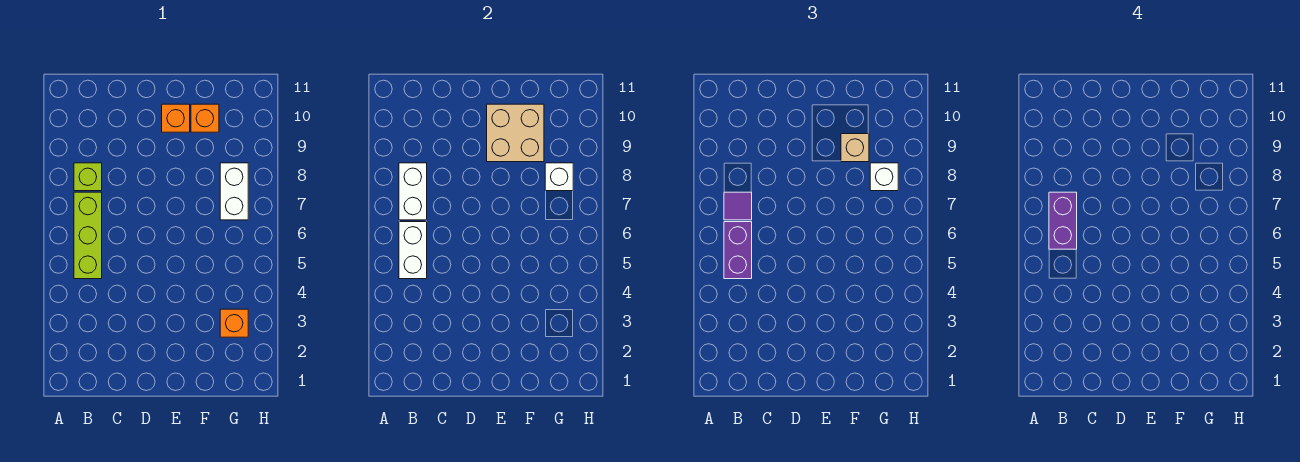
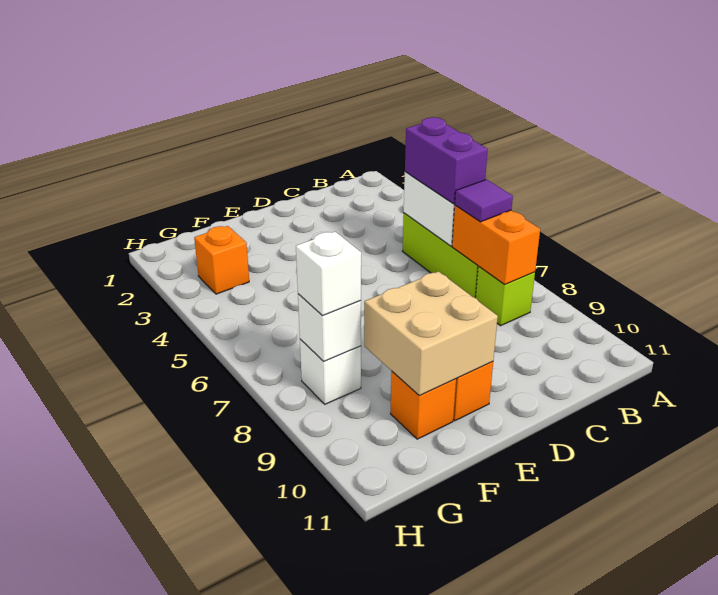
purple 1x2 brick [1049,192,1077,249] -> none
white 1x2 brick [399,163,427,220] -> orange 1x2 brick [452,205,540,284]
tan 1x1 brick [841,134,869,162] -> none
white 1x2 brick [220,163,248,220] -> white 1x1 brick [300,339,361,404]

